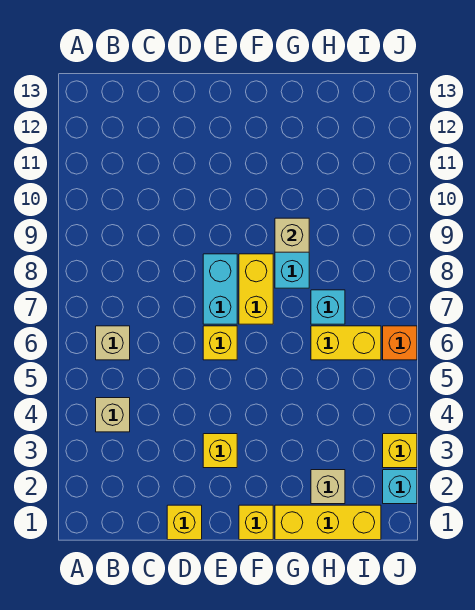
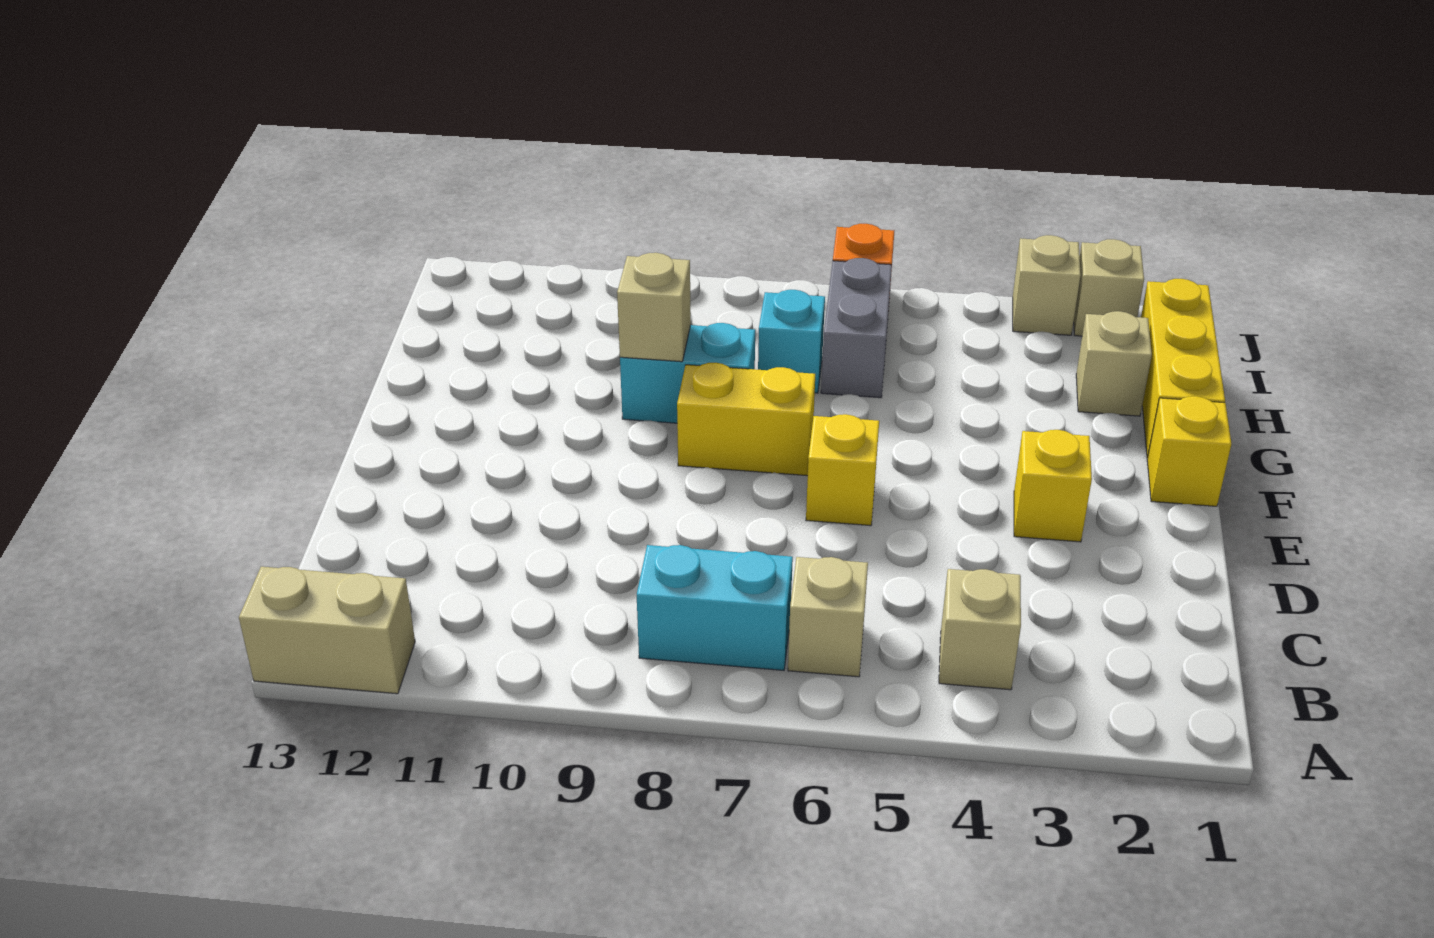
none -> tan 1x2 brick [239,567,415,694]
yellow 1x1 brick [167,505,202,540] -> none
cyan 1x2 brick [203,254,237,324] -> cyan 1x2 brick moved to [637,545,793,670]
yellow 1x2 brick [311,326,381,360] -> grey 1x2 brick [821,258,892,398]
cyan 1x1 brick [383,470,417,504] -> tan 1x1 brick [1074,239,1144,336]
yellow 1x1 brick [383,434,417,468] -> tan 1x1 brick [1013,235,1081,335]

